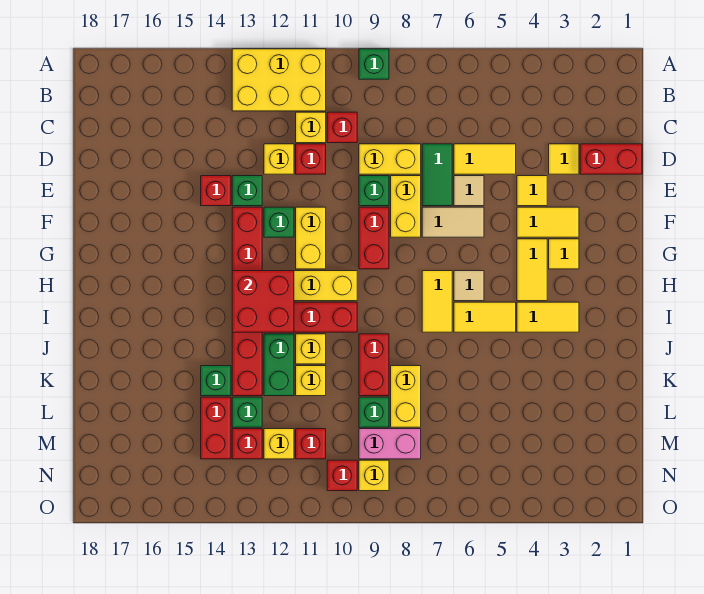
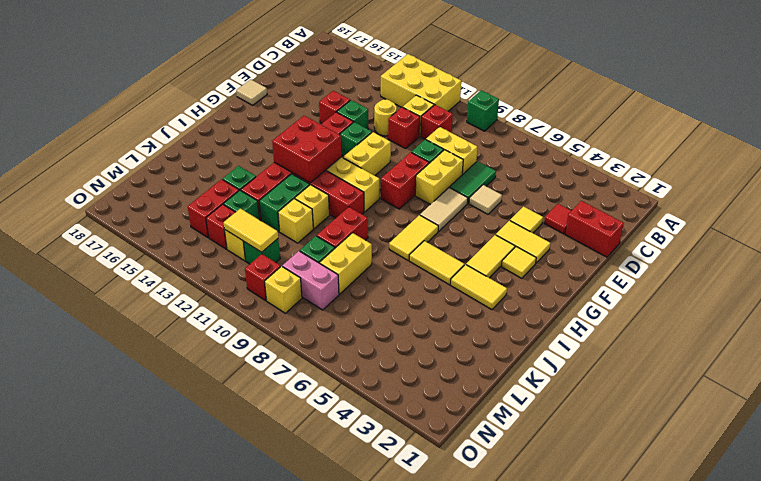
yellow 1x1 tile [549,144,579,174] -> red 1x1 tile [544,204,571,234]
yellow 1x2 tile [454,144,516,174] -> yellow 1x2 tile moved to [224,209,278,252]
yellow 1x1 brick [264,144,294,174] -> yellow 1x1 round brick [374,99,397,136]
tan 1x2 tile [422,207,484,237] -> tan 1x2 tile turned to [420,188,468,231]
tan 1x1 tile [454,271,484,301] -> tan 1x1 tile moved to [236,79,267,105]
red 1x1 brick [296,429,326,459] -> green 1x1 brick [243,239,280,264]

